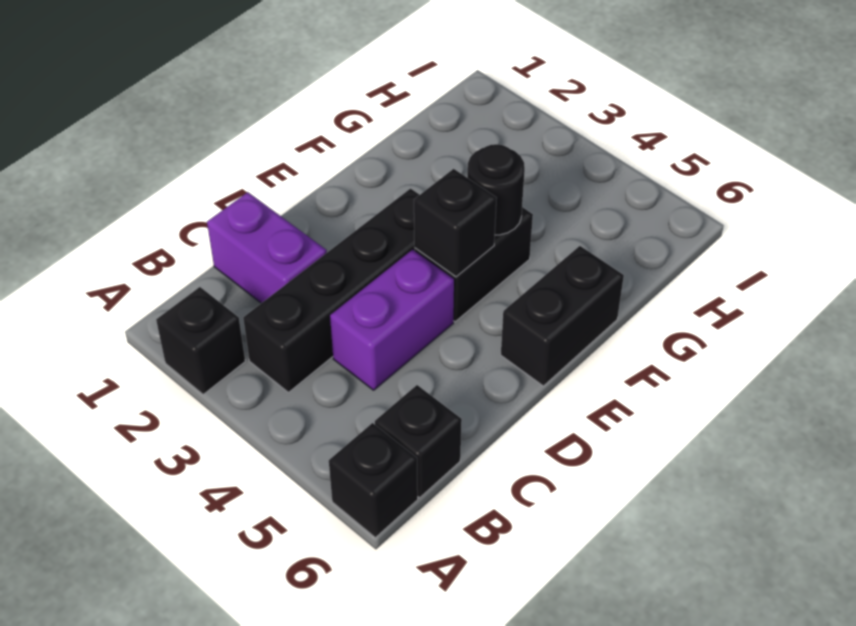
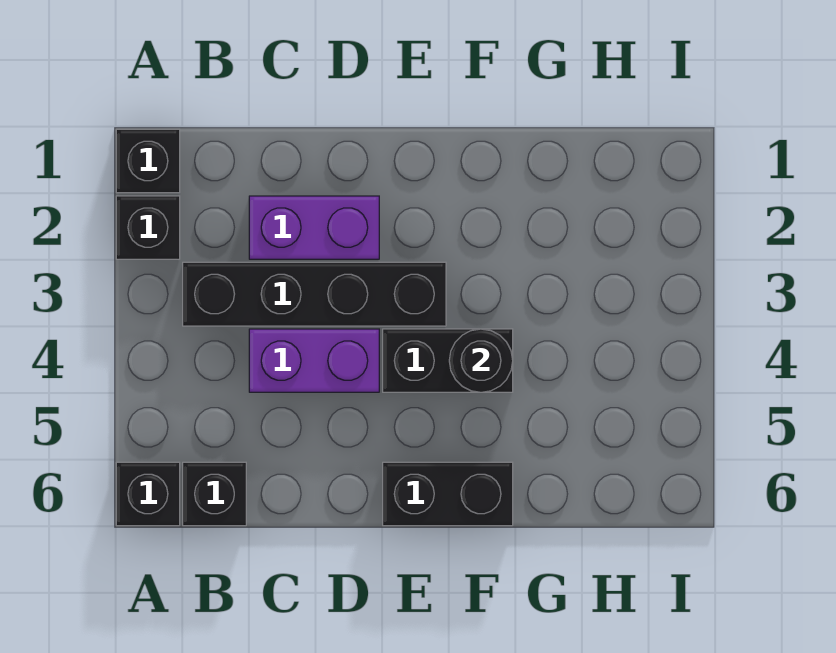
purple 1x2 brick [207,192,327,303] -> purple 1x2 brick turned to [249,196,379,259]
black 1x1 brick [414,169,497,277] -> black 1x1 brick moved to [116,129,180,193]

